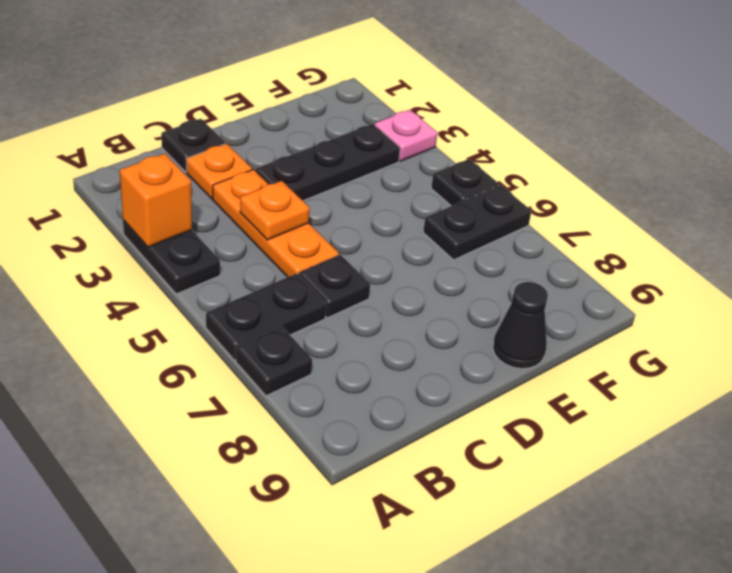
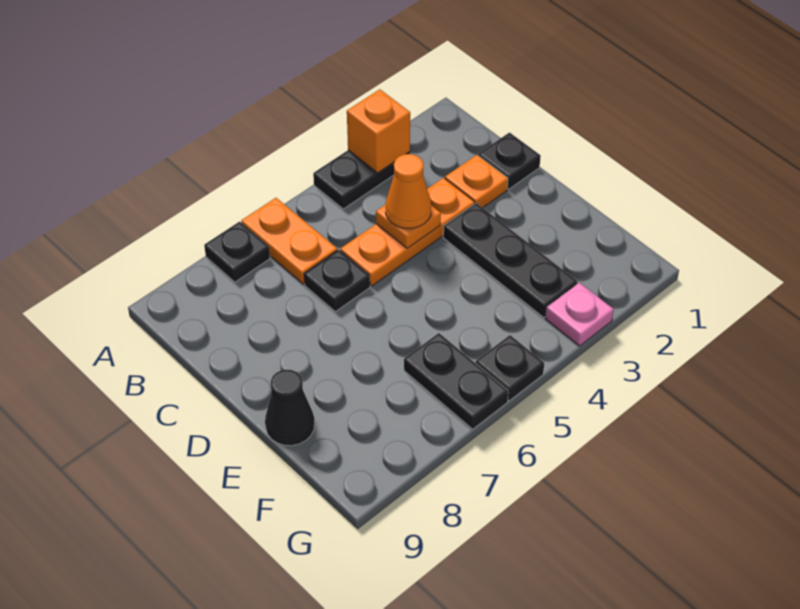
black 1x2 plate [206,274,326,360] -> orange 1x2 plate [241,198,337,284]
none -> orange 1x1 cone [386,154,431,228]

